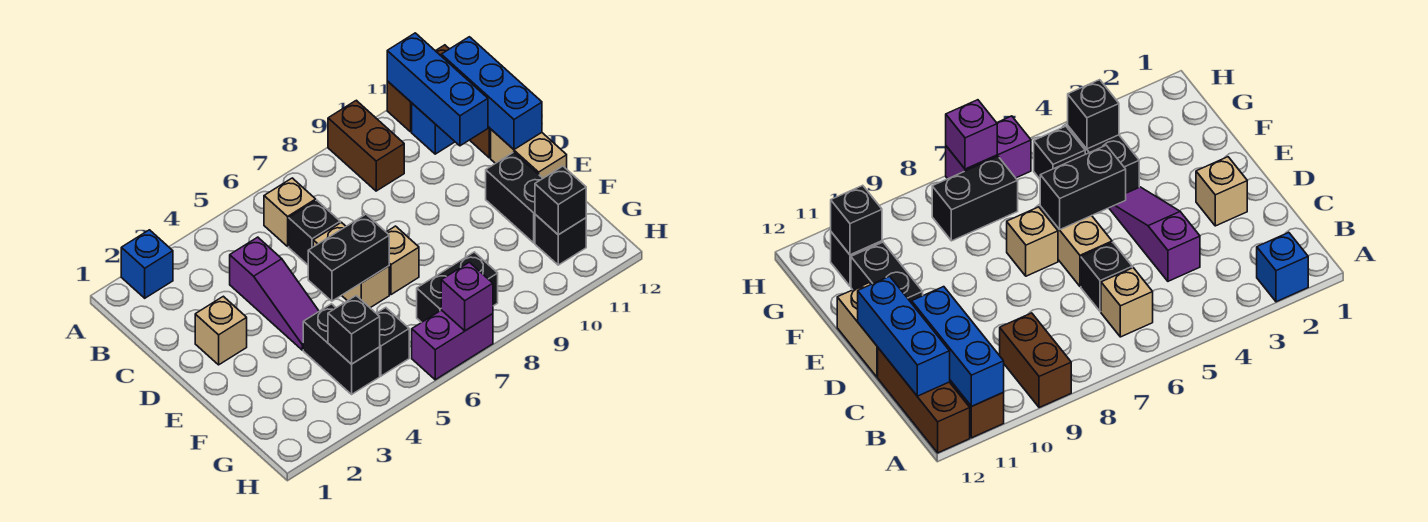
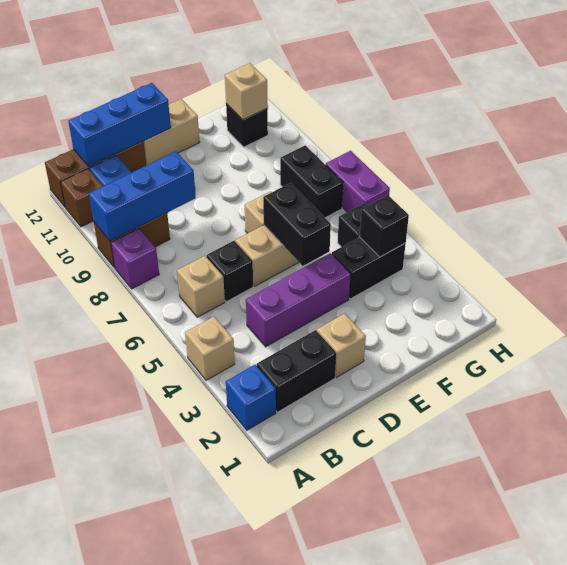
none -> tan 1x1 brick [185,317,235,380]
blue 1x3 brick [387,33,488,146] -> blue 1x3 brick moved to [89,152,196,241]
purple 1x3 slope [230,237,319,350] -> purple 1x3 brick [246,253,351,347]
black 1x2 brick [486,152,543,243] -> black 1x2 brick moved to [257,330,336,412]
black 1x1 brick [535,166,586,235] -> tan 1x1 brick [225,63,268,120]
purple 1x1 brick [441,262,493,331] -> purple 1x1 brick moved to [111,229,159,289]

